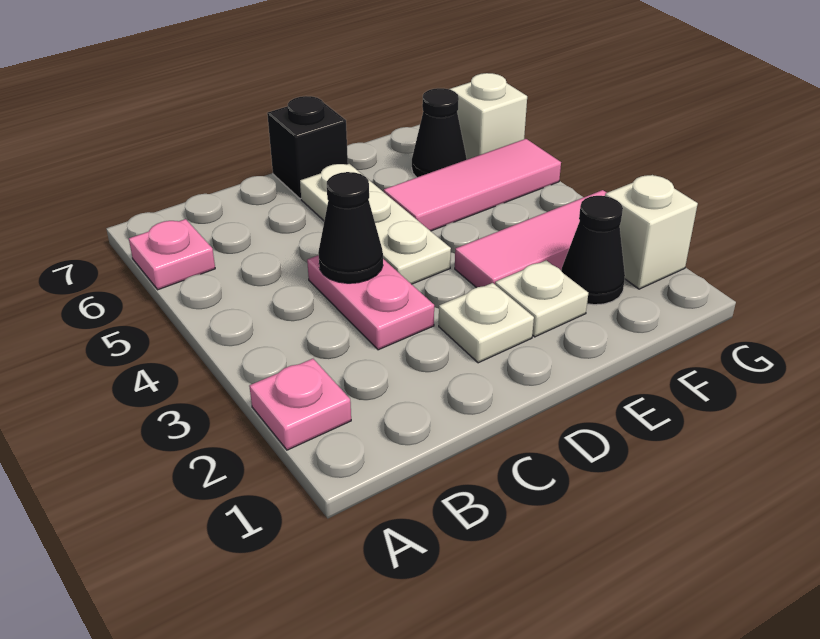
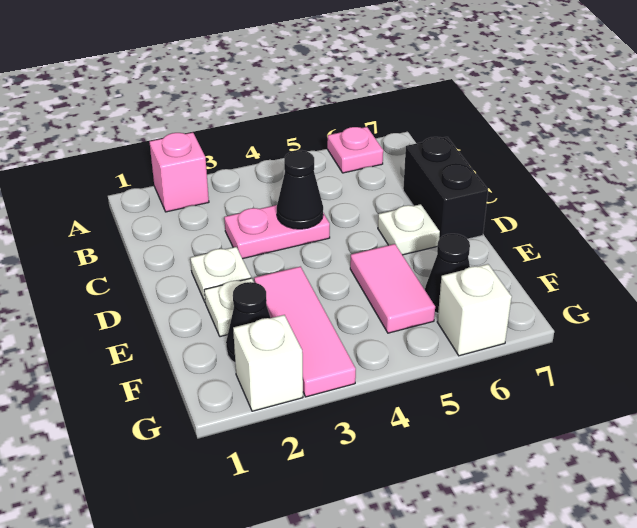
pink 1x1 plate [249,359,351,450] -> pink 1x1 brick [150,133,209,212]
white 1x3 plate [300,164,451,284] -> white 1x1 plate [378,204,440,255]
black 1x1 brick [267,96,348,199] -> black 1x2 brick [403,137,488,239]
pink 1x3 tile [384,139,561,231] -> pink 1x2 tile [350,244,435,333]

